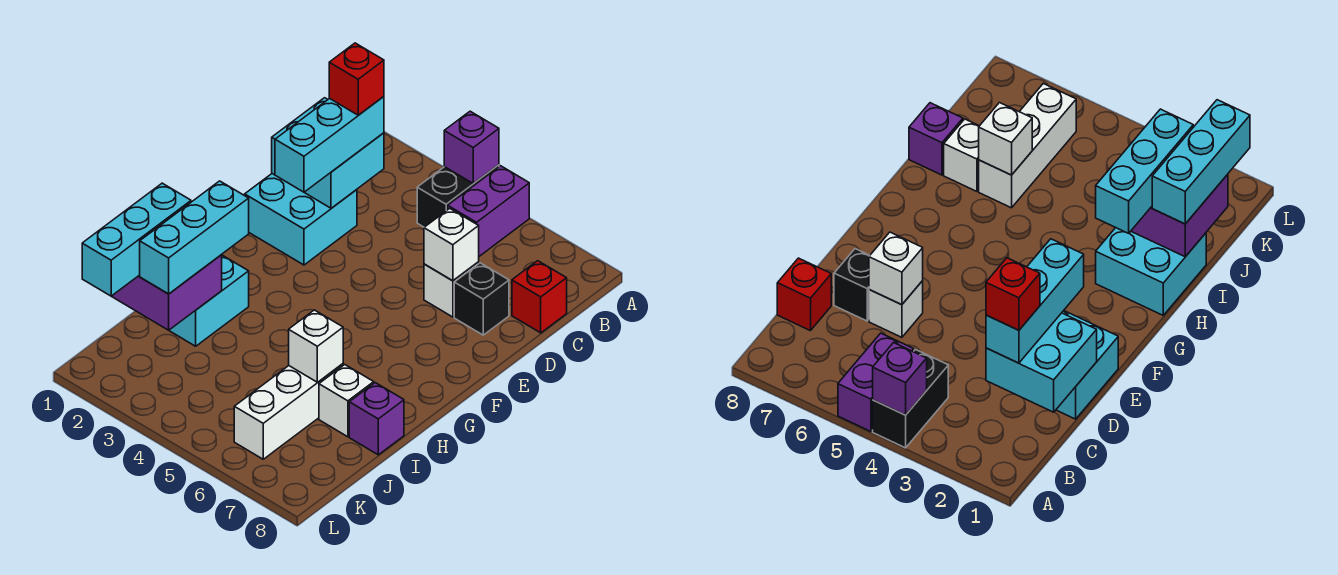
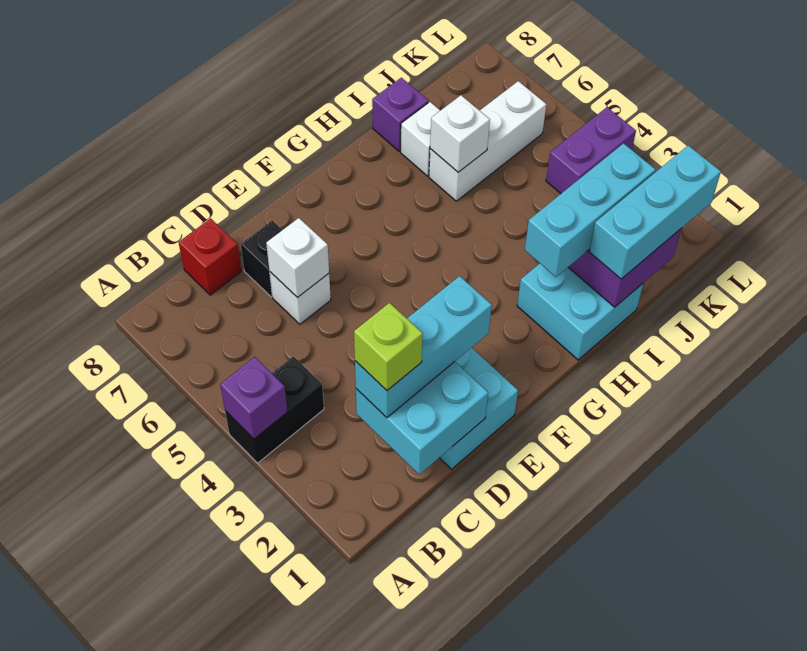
purple 1x2 brick [448,166,529,256] -> purple 1x2 brick moved to [546,107,636,193]
red 1x1 brick [329,43,384,115] -> lime 1x1 brick [354,303,423,390]

